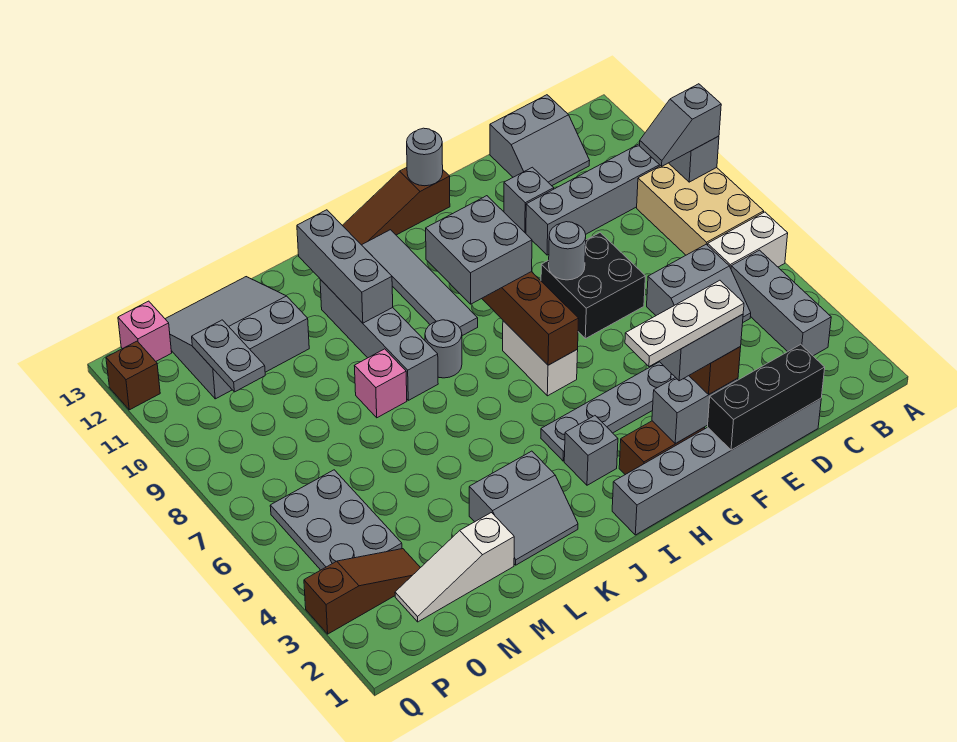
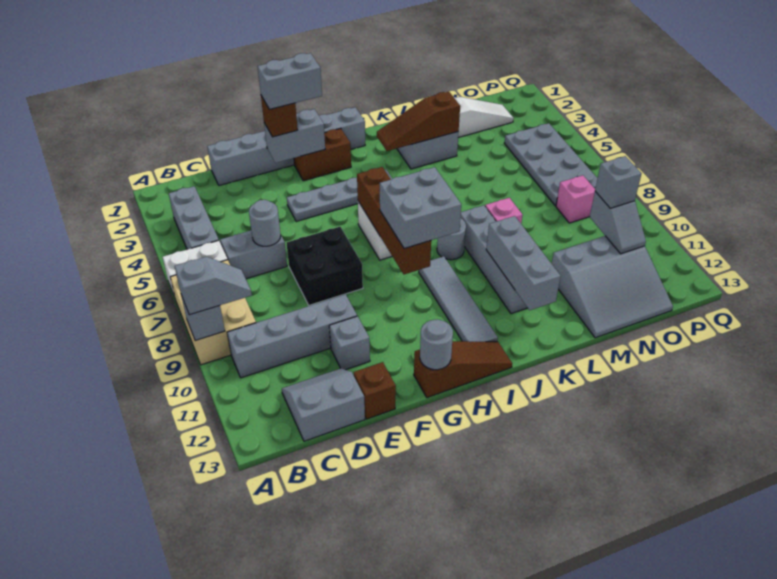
black 1x3 brick [708,344,825,450] -> none
white 1x3 plate [625,280,744,367] -> none
grey 1x1 round brick [549,222,586,280] -> grey 1x1 round brick moved to [249,200,281,246]
grey 1x1 brick [564,416,618,485] -> grey 1x1 brick moved to [595,156,641,208]
brown 1x3 slope [304,549,420,634] -> brown 1x3 slope moved to [377,92,460,151]
grey 2x3 plate [270,470,402,570] -> grey 2x4 plate [504,123,598,206]
grey 1x2 plate [192,320,265,392] -> grey 1x2 slope [590,192,646,254]
pink 1x1 brick [118,301,172,361] -> pink 1x1 brick moved to [556,175,595,223]
brown 1x1 brick [106,341,160,410] -> brown 1x1 brick moved to [354,362,396,419]

